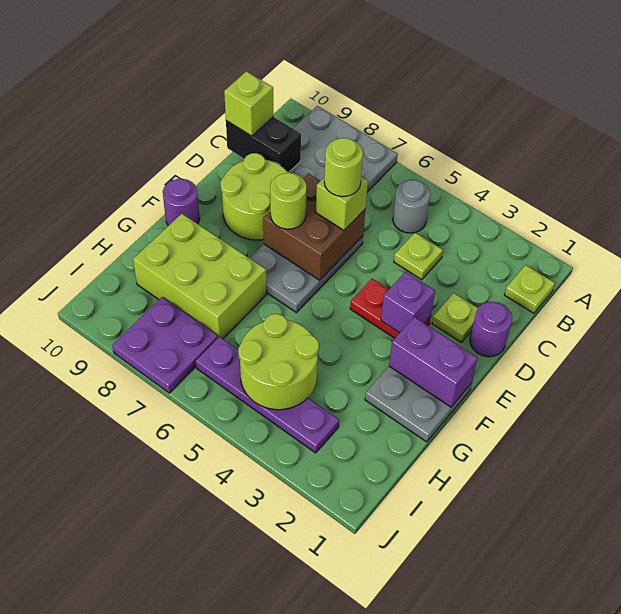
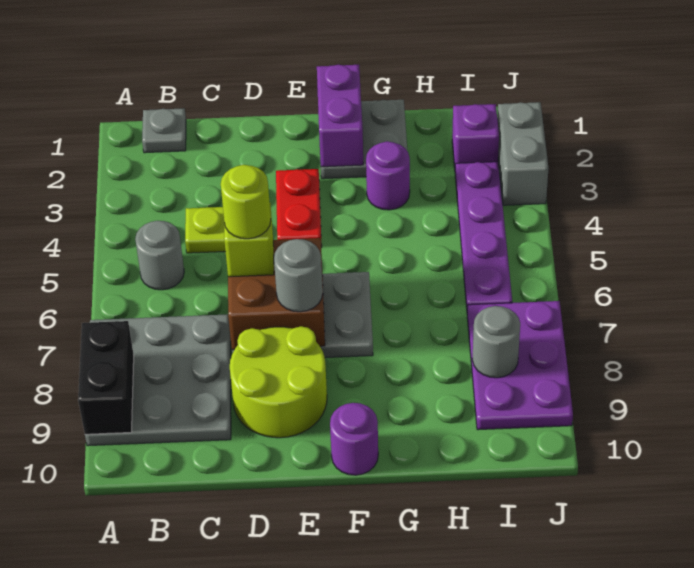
lime 1x1 plate [505,265,555,313] -> grey 1x1 plate [142,108,186,153]
black 1x2 brick [226,117,301,172] -> black 1x2 brick moved to [78,321,134,434]
lime 1x1 brick [224,71,273,136] -> none
purple 1x1 round brick [470,302,512,357] -> purple 1x1 round brick moved to [366,141,410,210]
lime 1x1 plate [432,293,478,342] -> none
purple 1x1 brick [381,272,435,333] -> purple 1x1 brick moved to [452,104,499,167]
lime 1x1 round brick [270,173,307,229] -> grey 1x1 round brick [274,239,323,312]
lime 2x3 brick [133,214,267,339] -> none
lime 2x2 round brick [238,314,319,410] -> none
purple 2x2 plate [112,297,218,393] -> purple 2x3 plate [467,301,573,430]
none -> grey 1x1 round brick [472,306,520,378]
none -> grey 1x2 brick [497,102,549,205]

